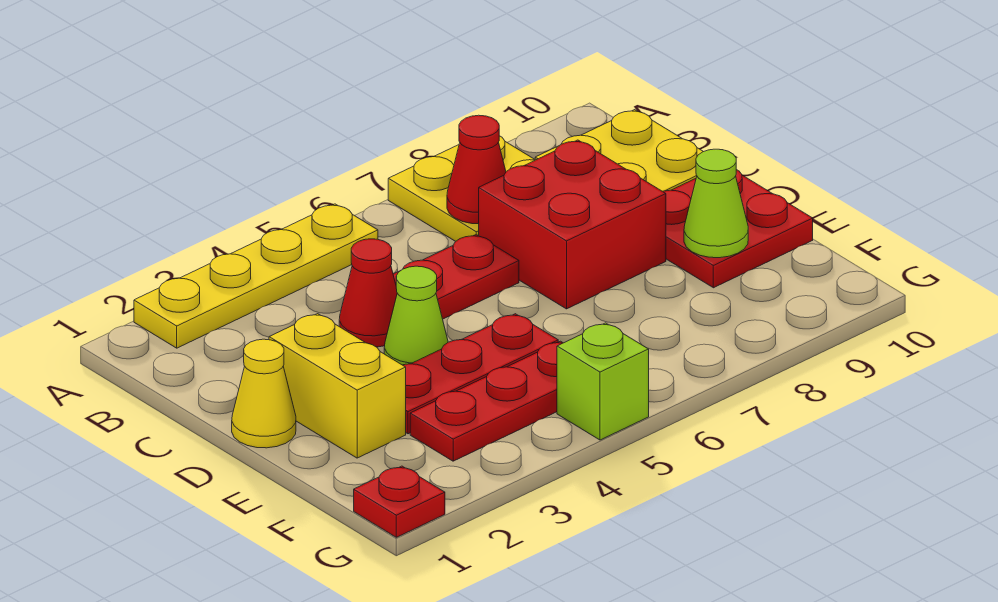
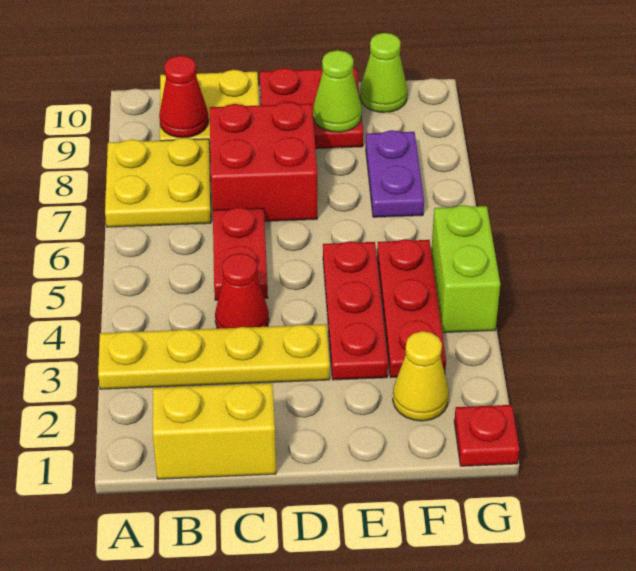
yellow 1x4 plate [134,204,378,348] -> yellow 1x4 plate turned to [98,324,330,389]
red 1x1 cone [447,115,506,224] -> red 1x1 cone moved to [159,56,209,138]
yellow 1x1 cone [232,339,296,448] -> yellow 1x1 cone moved to [393,331,449,421]
yellow 1x2 brick [269,314,406,458] -> yellow 1x2 brick moved to [153,383,276,479]
lime 1x1 cone [384,266,448,365] -> lime 1x1 cone moved to [360,33,407,113]
none -> purple 1x2 plate [366,130,424,217]
lime 1x1 brick [557,323,649,440] -> lime 1x2 brick [431,205,500,333]

